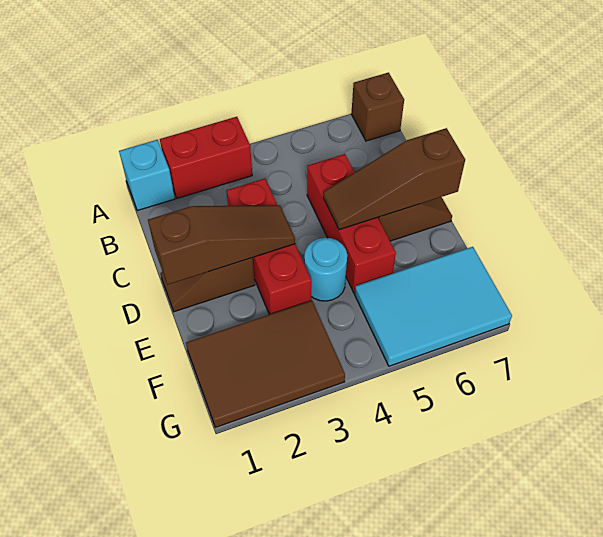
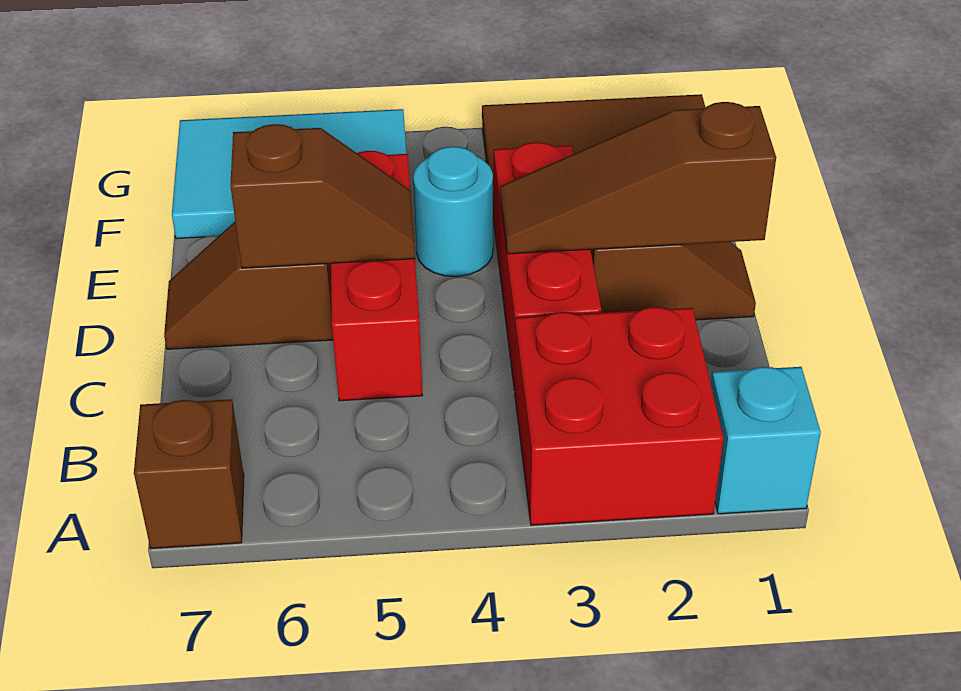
red 1x2 brick [160,117,252,198] -> red 2x2 brick [515,307,724,525]
brown 1x3 slope [323,128,465,230] -> brown 1x2 slope [230,124,415,268]

